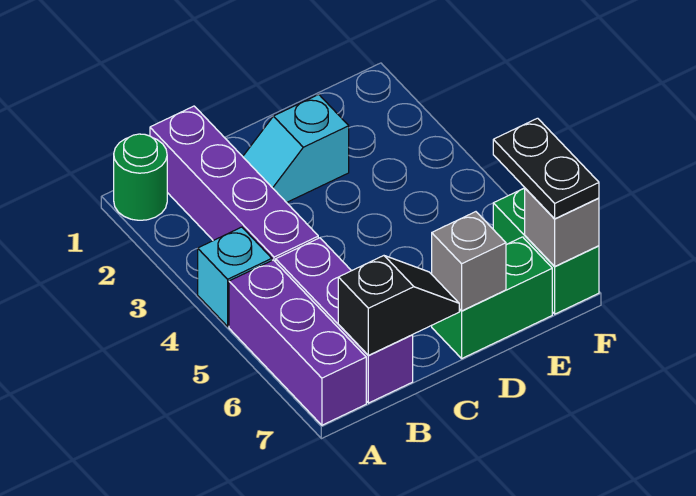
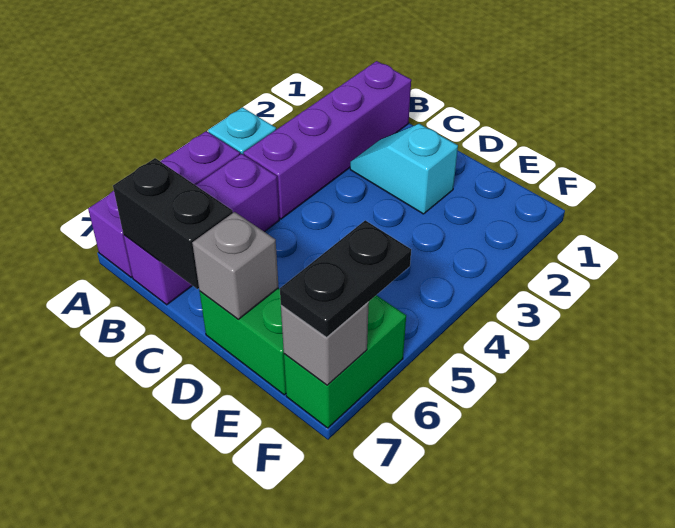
green 1x1 round brick [114,134,167,220] -> none
black 1x2 slope [338,256,459,355] -> black 1x2 brick [113,158,233,289]

